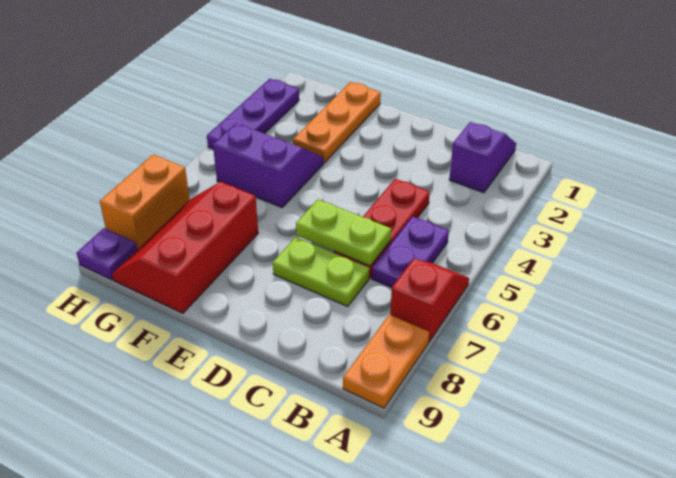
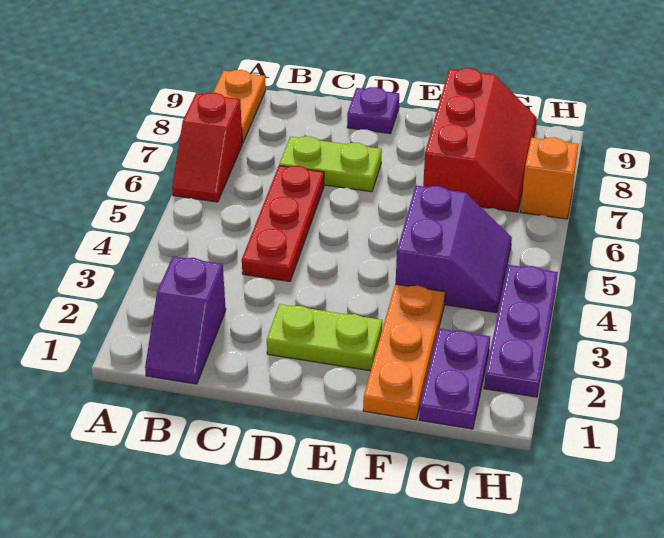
purple 1x2 plate [372,216,449,288] -> purple 1x2 plate moved to [419,329,490,429]
lime 1x2 plate [296,199,391,266] -> lime 1x2 plate moved to [267,304,382,371]
purple 2x2 slope [213,123,324,207] -> purple 2x2 slope turned to [396,186,512,313]
orange 1x2 brick [100,154,190,249] -> orange 1x1 brick [520,137,579,219]
purple 1x1 plate [77,228,138,280] -> purple 1x1 plate moved to [347,87,399,134]

